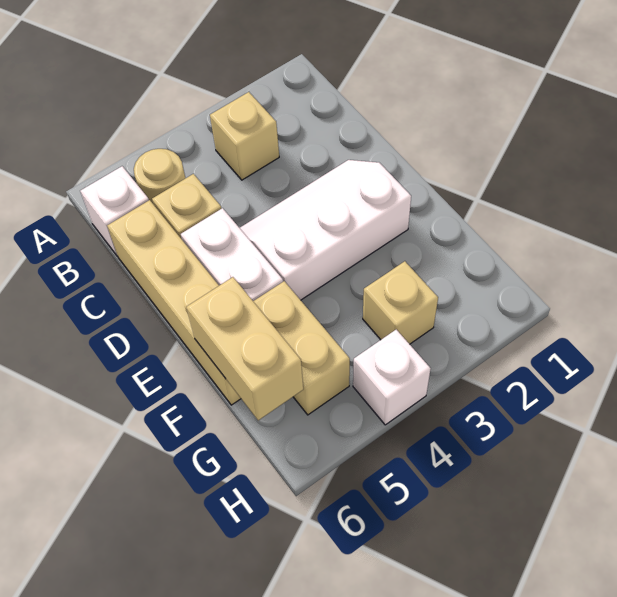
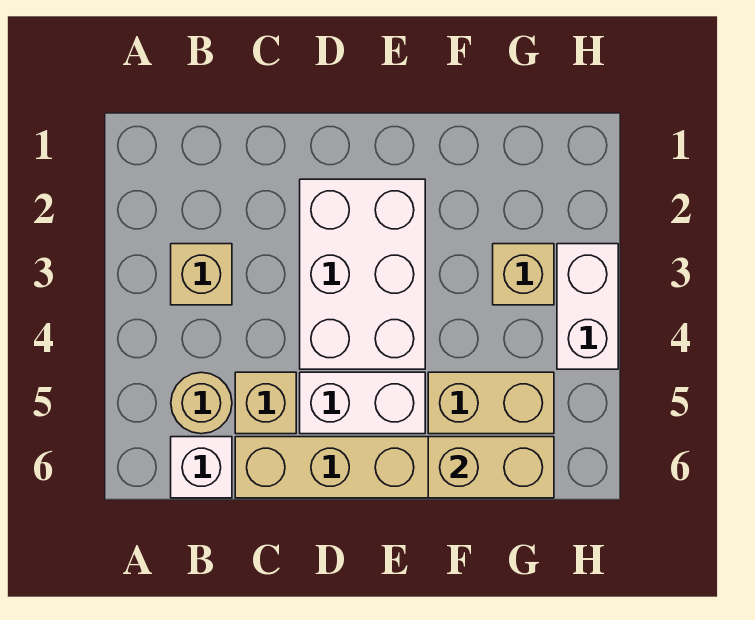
white 2x3 slope [240,160,411,300] -> white 2x3 brick [300,179,425,369]
white 1x1 brick [353,329,431,425] -> white 1x2 brick [557,244,618,369]

